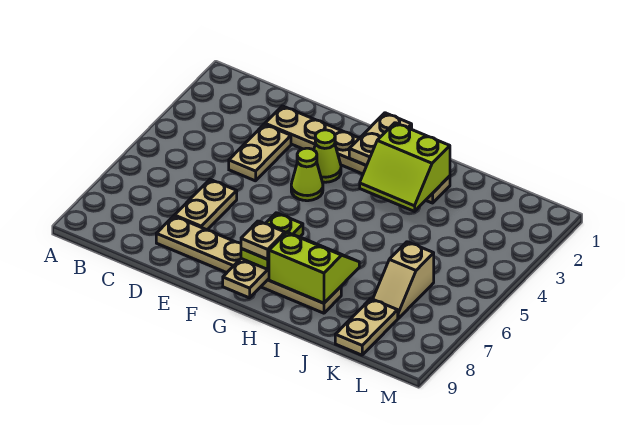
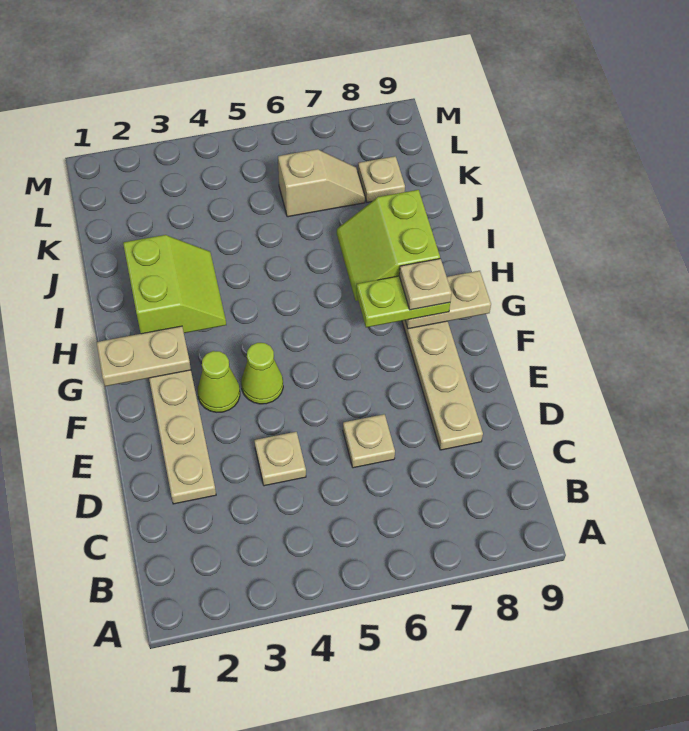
tan 1x2 plate [229,124,291,181] -> tan 1x1 plate [254,432,306,486]
tan 1x2 plate [174,179,237,230] -> tan 1x1 plate [343,414,395,468]
tan 1x2 plate [335,299,398,355] -> tan 1x1 plate [358,156,405,202]

